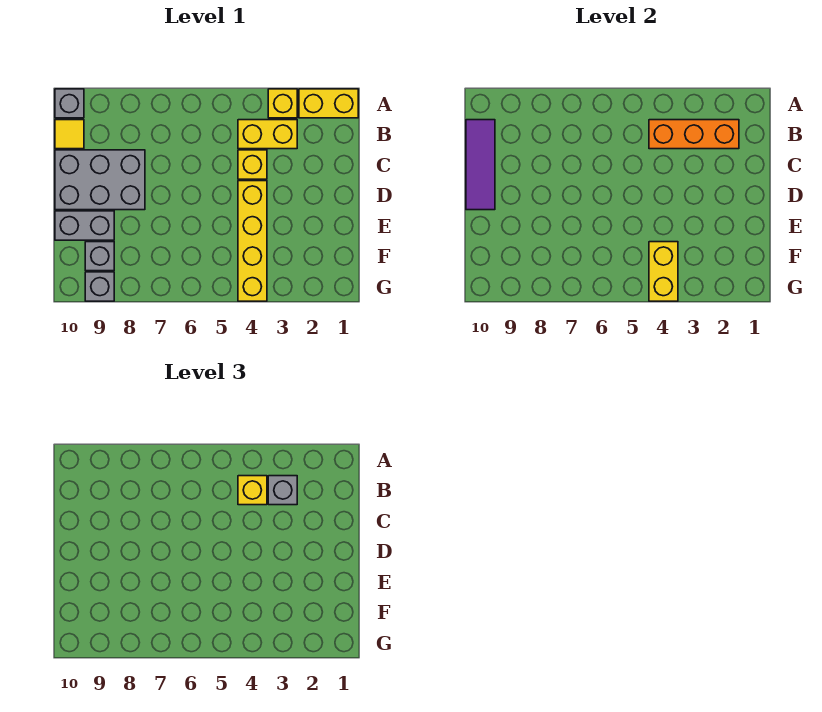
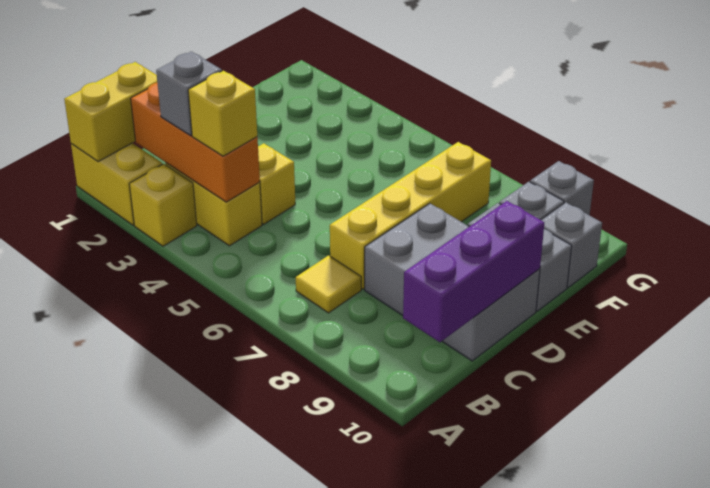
grey 1x1 brick [55,89,84,118] -> grey 1x1 brick moved to [541,202,602,288]
yellow 1x1 tile [55,120,84,149] -> yellow 1x1 tile moved to [296,255,361,313]
purple 1x3 tile [466,120,495,210] -> purple 1x3 brick [403,201,544,342]
yellow 1x4 brick [238,181,267,301] -> yellow 1x4 brick moved to [330,142,491,289]
yellow 1x2 brick [649,242,678,301] -> yellow 1x2 brick moved to [64,62,157,162]

